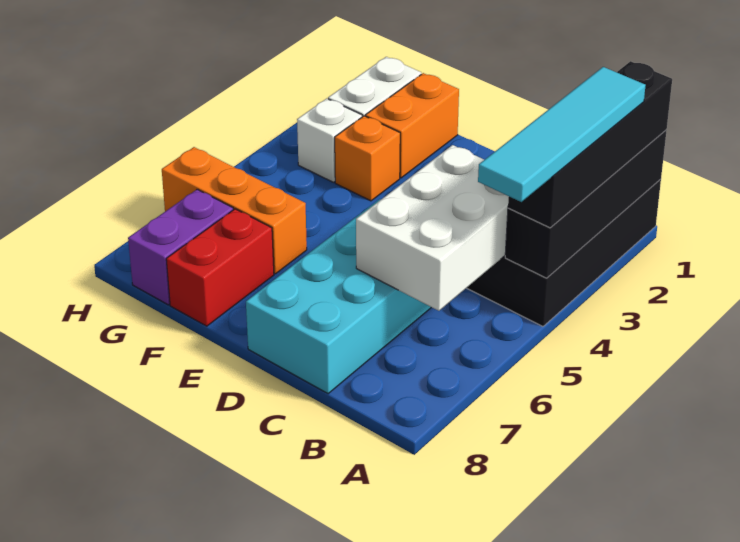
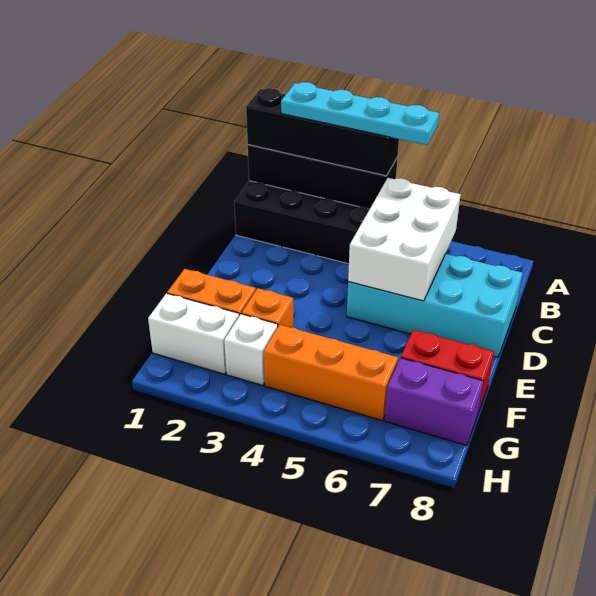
cyan 1x4 tile [478,67,646,202] -> cyan 1x4 plate [281,82,439,145]
white 2x3 brick [356,145,509,311] -> white 2x3 brick turned to [348,178,461,301]
orange 1x3 brick [162,147,307,274] -> orange 1x3 brick turned to [264,325,398,421]

